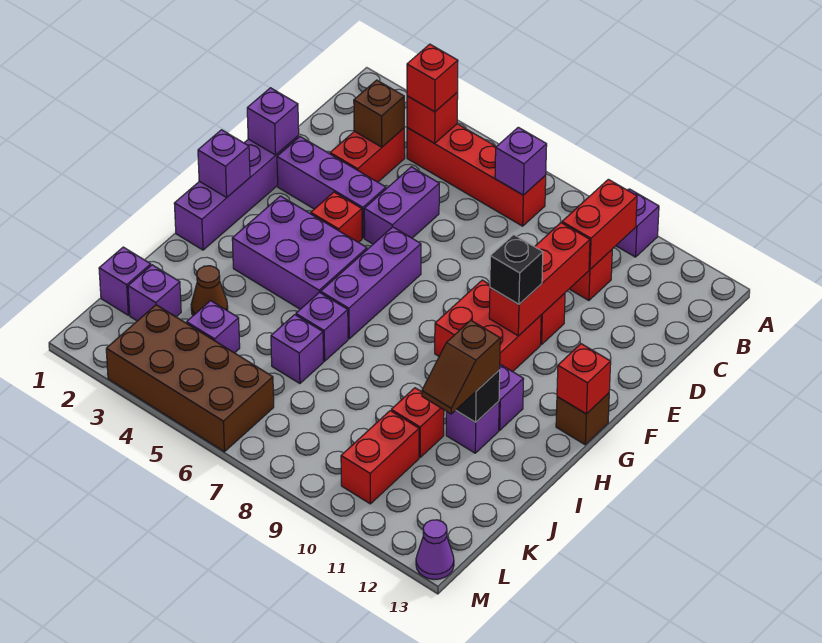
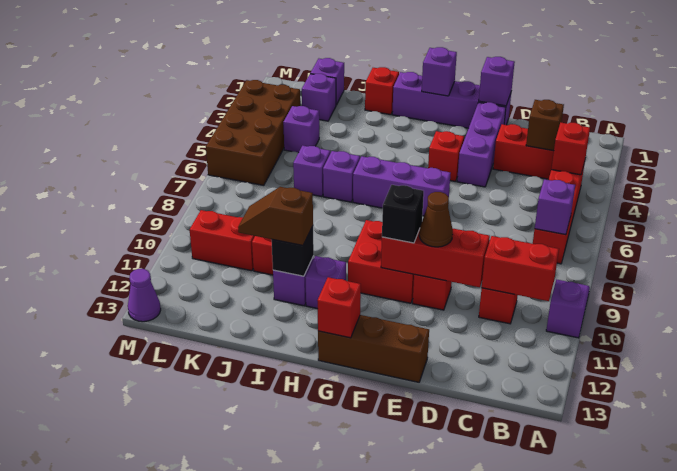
red 1x1 brick [407,44,458,112] -> red 1x1 brick moved to [365,67,399,115]
purple 1x2 brick [364,167,439,244] -> none
purple 2x3 brick [232,196,367,309] -> none
brown 1x1 brick [556,393,609,445] -> brown 1x3 brick [318,315,429,382]
brown 1x1 cone [191,266,228,316] -> brown 1x1 cone moved to [419,192,453,247]

